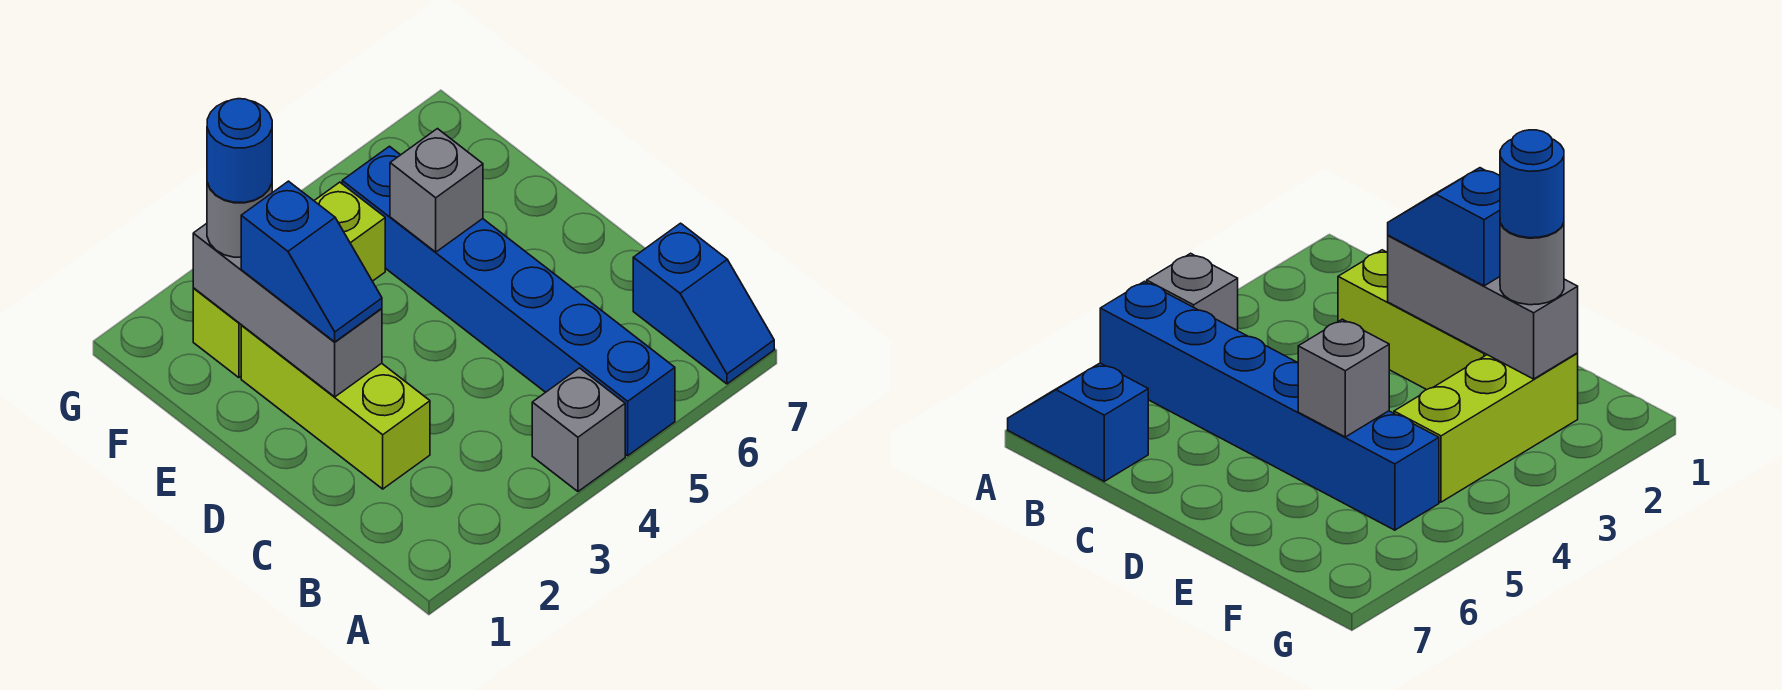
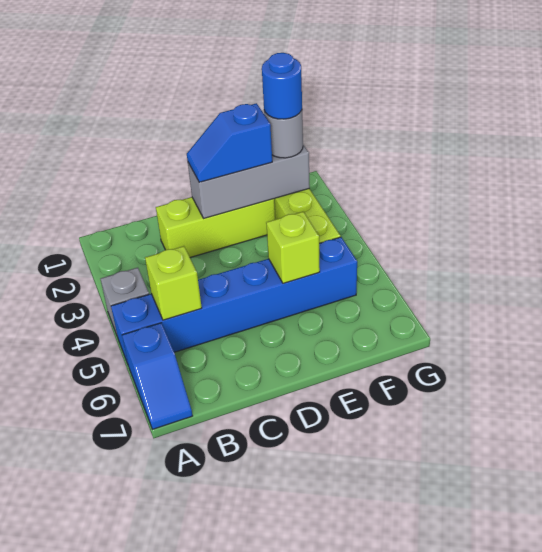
blue 1x2 slope [633,223,774,384] -> blue 1x2 slope turned to [122,323,192,429]
none -> lime 1x1 brick [145,246,202,320]
grey 1x1 brick [390,129,483,252] -> lime 1x1 brick [266,212,320,284]

